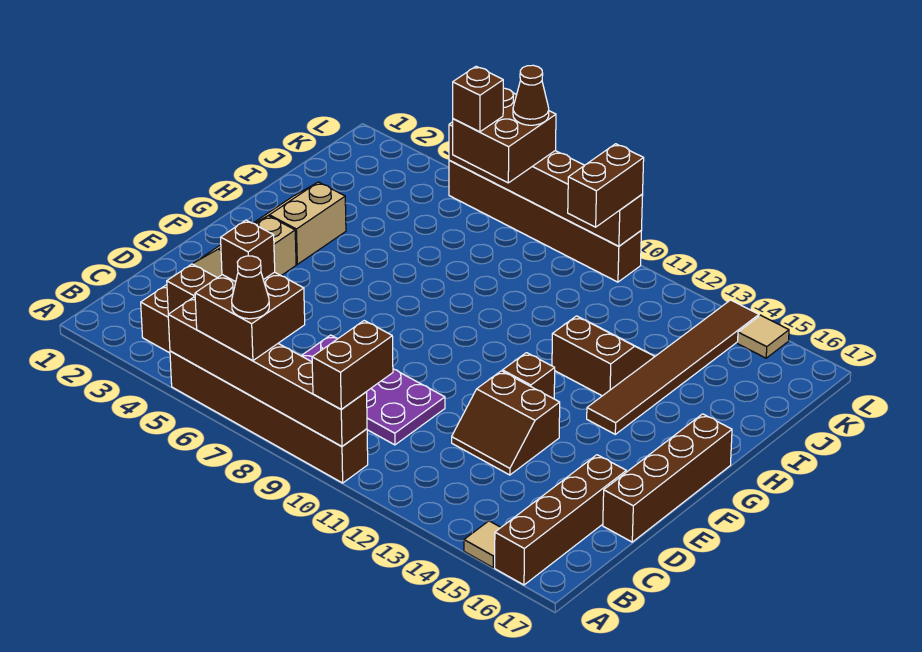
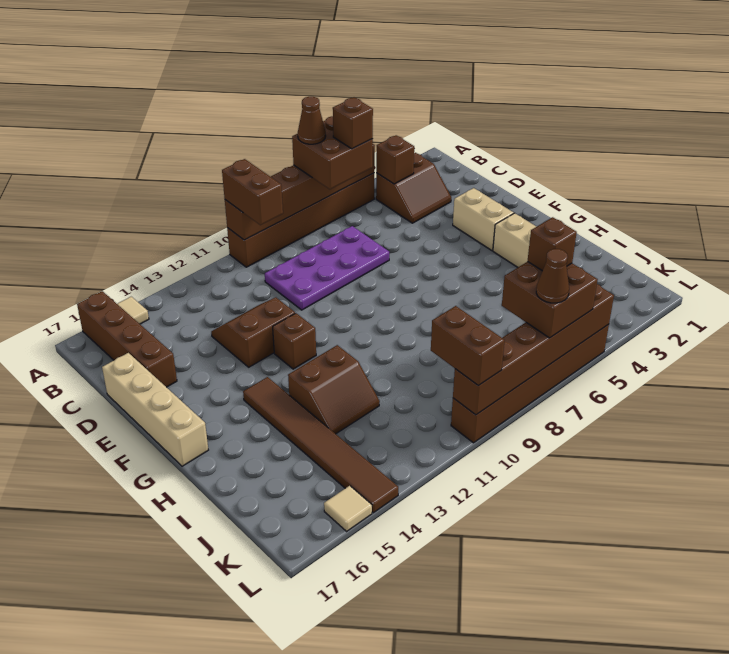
brown 1x4 brick [603,414,732,542] -> tan 1x4 brick [102,353,208,466]

